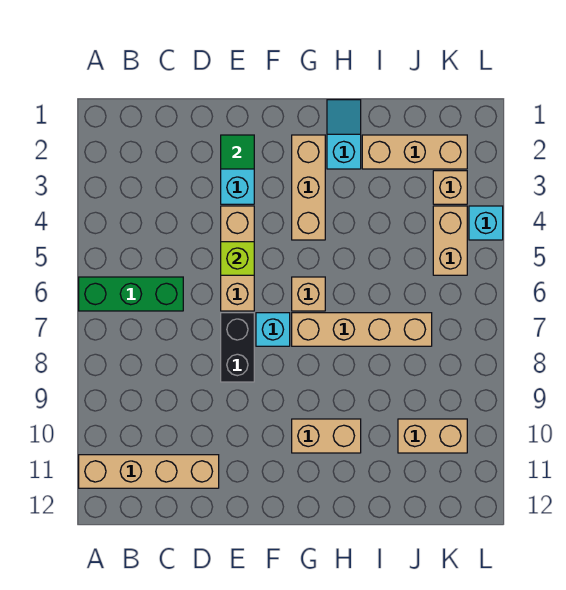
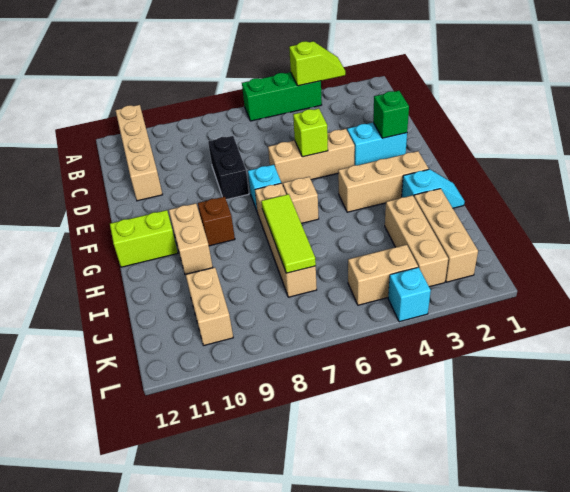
none -> lime 1x2 slope [289,41,345,86]
green 1x3 brick [79,277,183,311] -> green 1x3 brick turned to [242,72,322,121]
green 1x1 tile [221,135,254,169] -> green 1x1 brick [373,91,409,138]
black 1x2 brick [221,313,254,382] -> black 1x2 brick turned to [208,136,249,200]
none -> brown 1x1 brick [198,197,235,246]
none -> lime 1x2 brick [110,210,178,267]
none -> lime 1x3 tile [261,194,316,273]
tan 1x1 brick [433,171,467,204] -> tan 1x3 brick [385,195,448,287]

